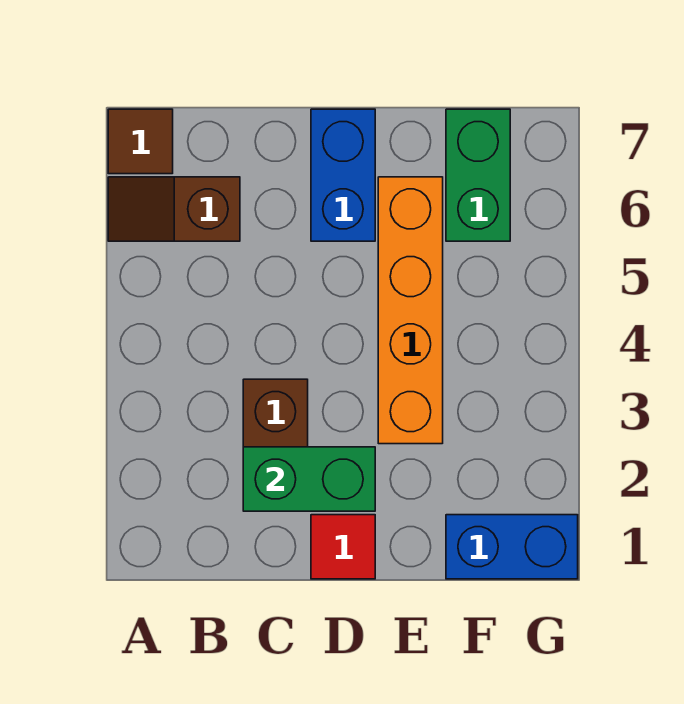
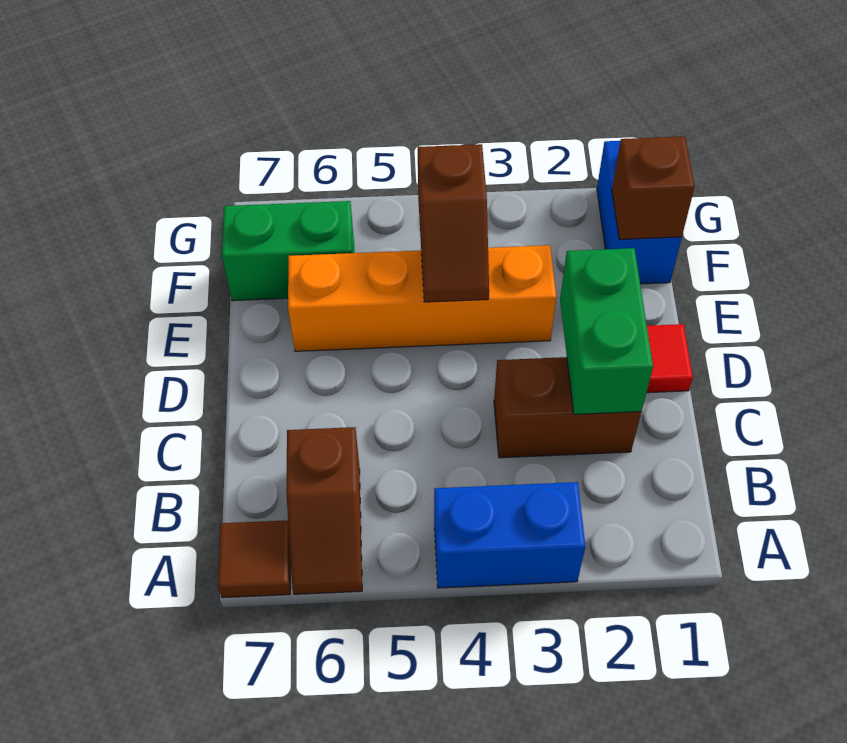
blue 1x2 brick [311,109,375,241] -> blue 1x2 brick moved to [434,482,585,588]
none -> brown 1x2 slope [418,144,489,302]
none -> brown 1x1 brick [612,136,695,239]

